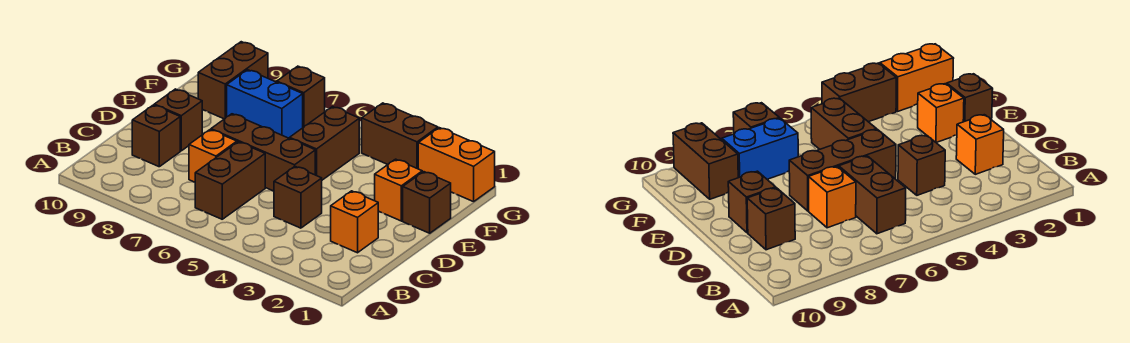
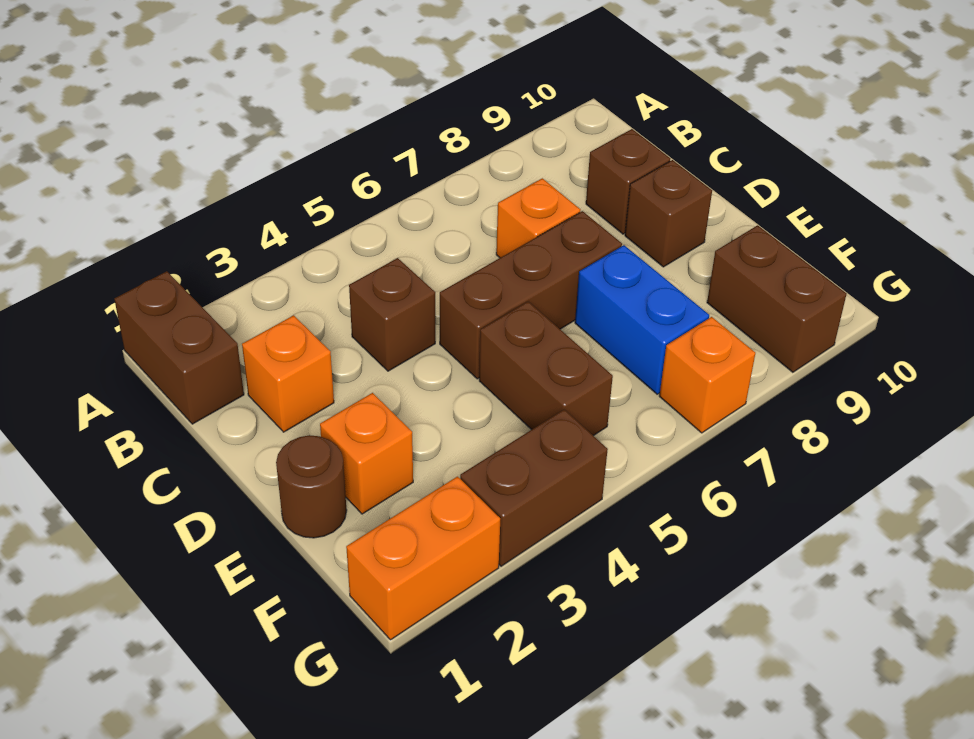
brown 1x2 brick [195,142,265,219] -> brown 1x2 brick moved to [114,271,244,424]
brown 1x1 brick [403,172,451,233] -> brown 1x1 round brick [276,436,347,538]
blue 1x2 brick [227,70,303,138] -> blue 1x2 brick turned to [575,245,709,394]
brown 1x1 brick [277,66,325,127] -> orange 1x1 brick [659,317,755,433]

